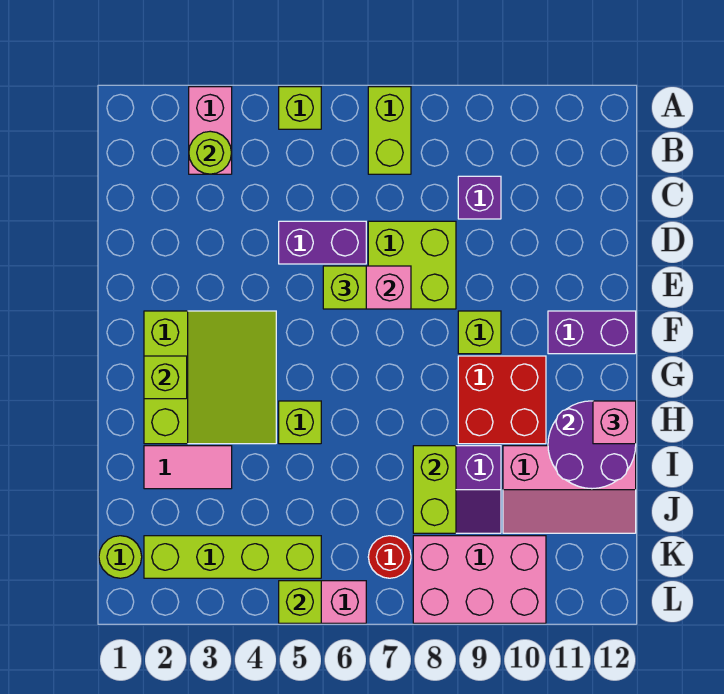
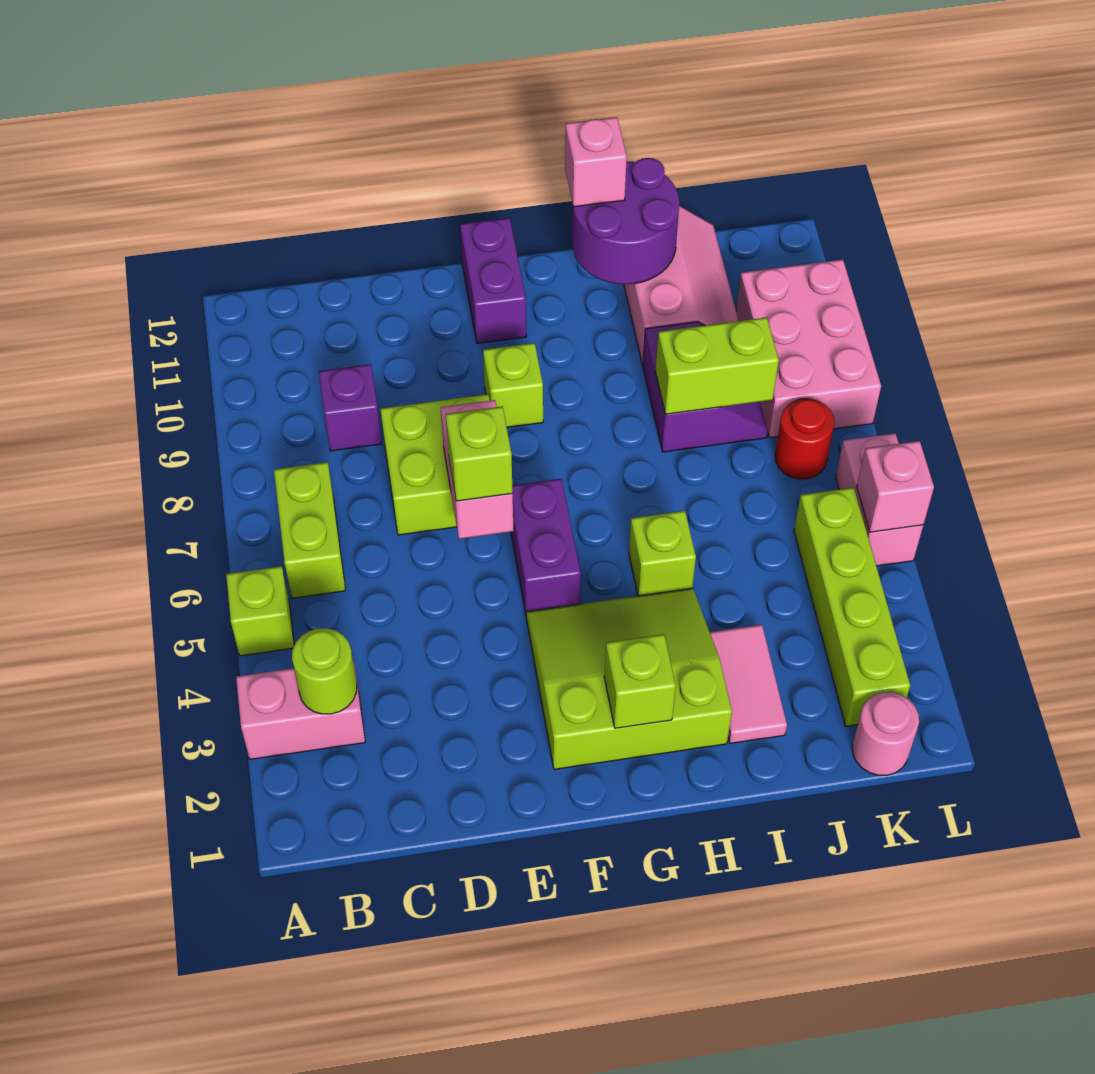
lime 1x2 brick [368,87,411,174] -> lime 1x2 brick turned to [274,462,346,598]
purple 1x2 brick [279,221,366,264] -> purple 1x2 brick moved to [511,479,581,613]
red 2x2 brick [458,356,546,444] -> none
lime 1x1 round brick [99,536,142,578] -> pink 1x1 round brick [852,692,919,775]
lime 1x1 brick [279,581,321,623] -> pink 1x1 brick [857,441,934,532]

